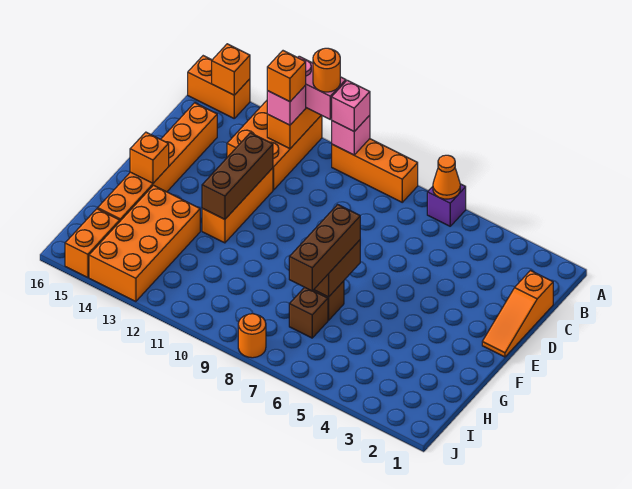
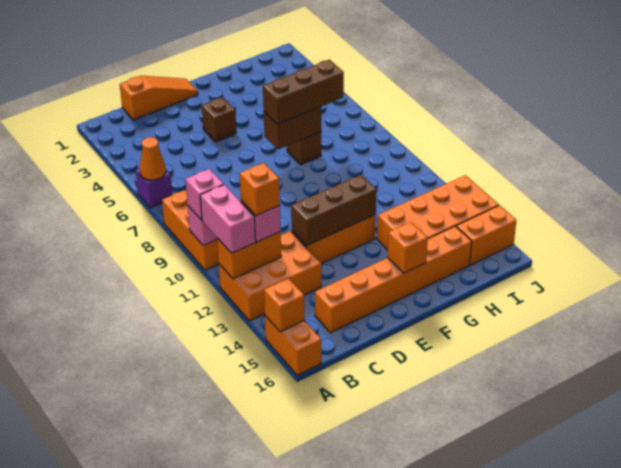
orange 1x1 round brick [313,48,340,92] -> none
brown 1x1 brick [289,287,328,338] -> brown 1x1 brick moved to [202,97,236,142]
orange 1x1 round brick [238,314,266,358] -> none

